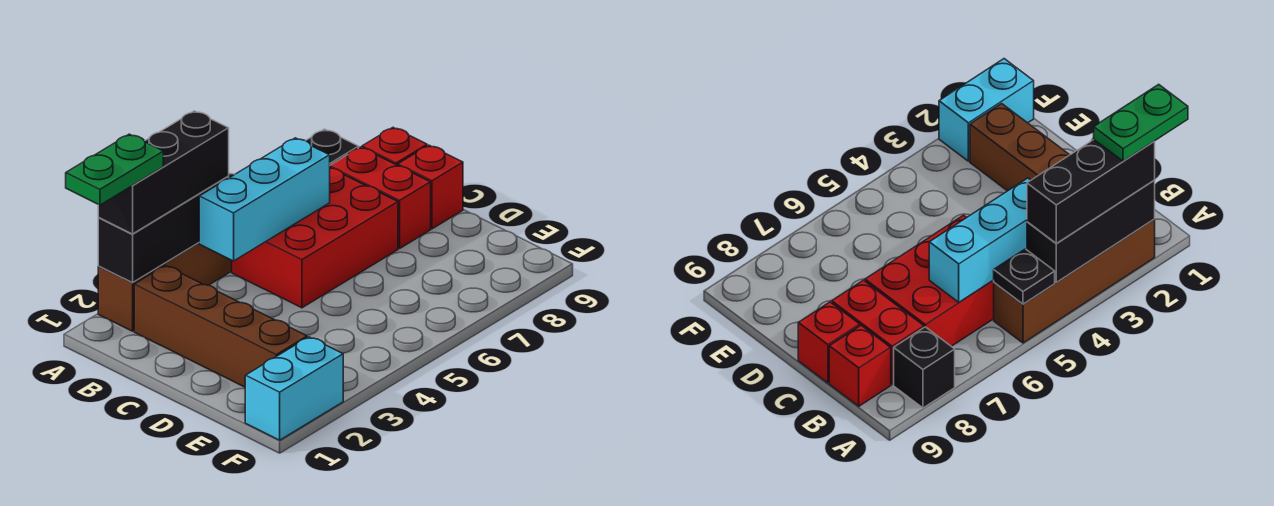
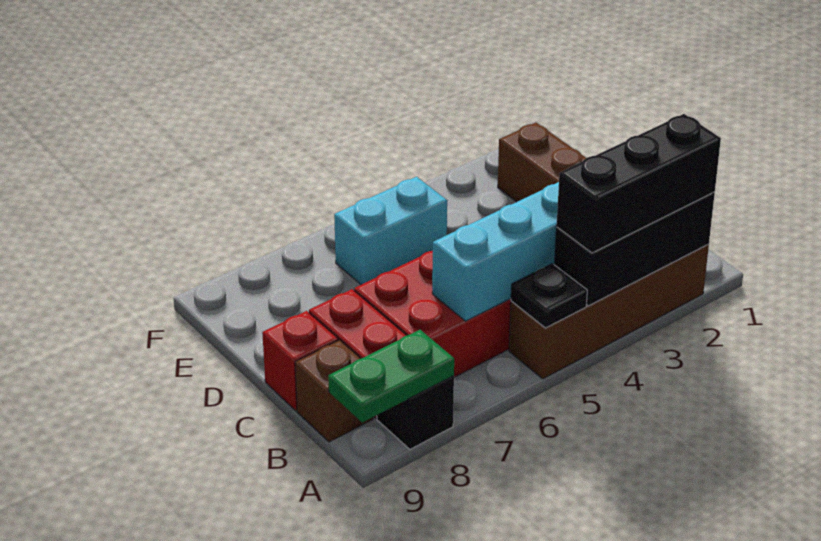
green 1x2 plate [66,134,163,205] -> green 1x2 plate moved to [328,330,454,422]
red 1x1 brick [362,128,427,165] -> brown 1x1 brick [295,340,373,442]
cyan 1x2 brick [245,337,343,440] -> cyan 1x2 brick moved to [334,177,447,285]

